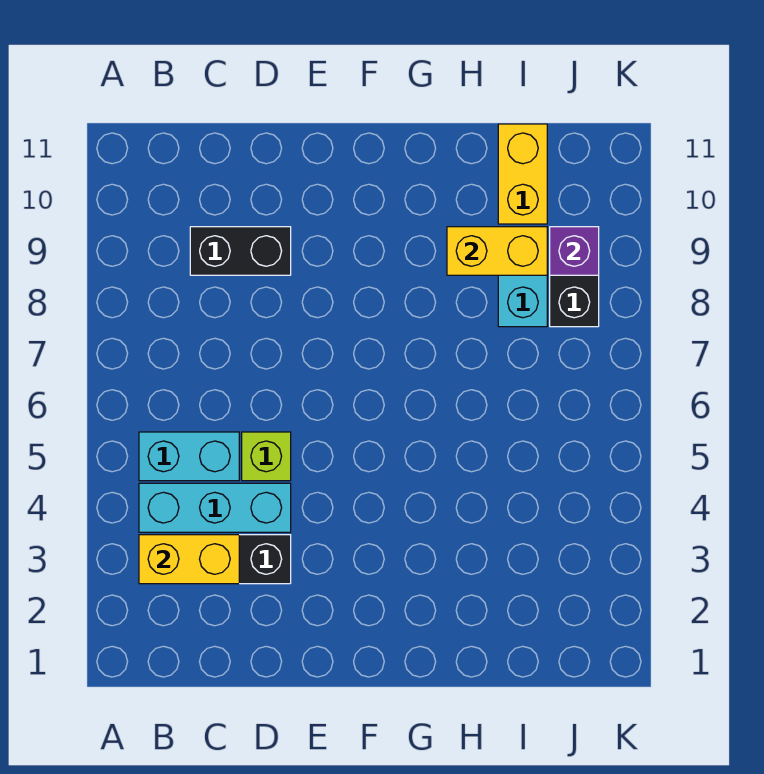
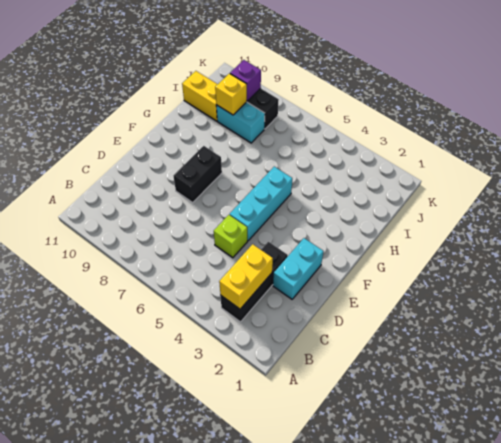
cyan 1x3 brick [139,483,291,532] -> cyan 1x3 brick moved to [230,167,292,241]
cyan 1x2 brick [139,432,239,481] -> cyan 1x2 brick moved to [273,238,323,299]
black 1x2 brick [190,227,291,275] -> black 1x2 brick moved to [174,146,222,202]
yellow 1x2 brick [447,227,547,275] -> yellow 1x1 brick [215,74,247,115]

